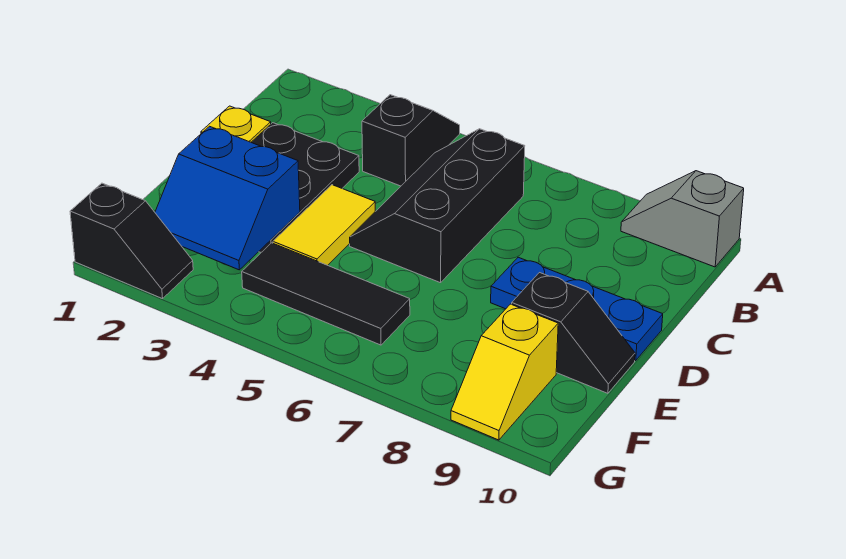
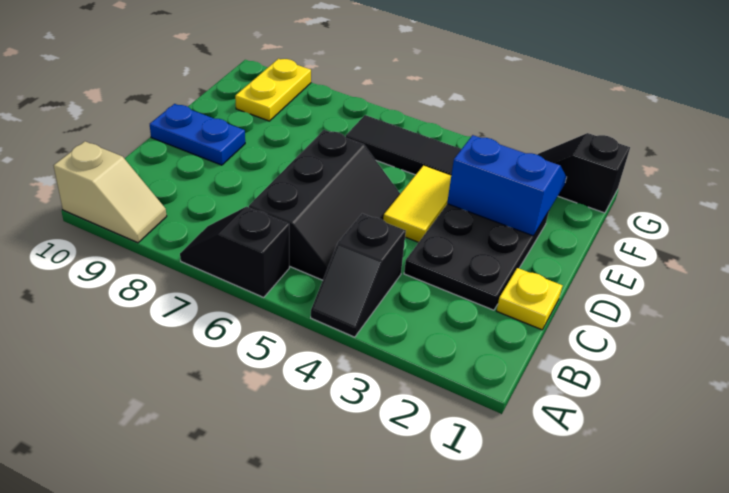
grey 1x2 slope [621,171,744,267] -> tan 1x2 slope [54,141,167,243]
blue 1x3 plate [491,257,663,361] -> blue 1x2 plate [150,104,245,165]
black 1x2 slope [512,273,635,393] -> black 1x2 slope moved to [180,207,289,297]
yellow 1x2 slope [451,304,558,440] -> yellow 1x2 plate [235,59,311,121]

